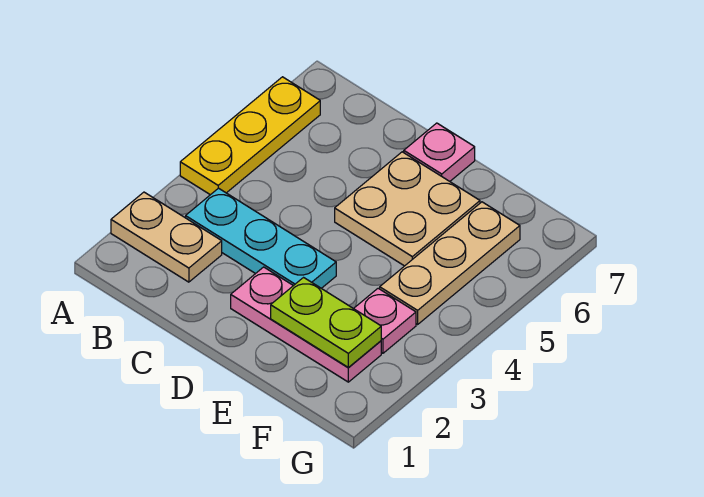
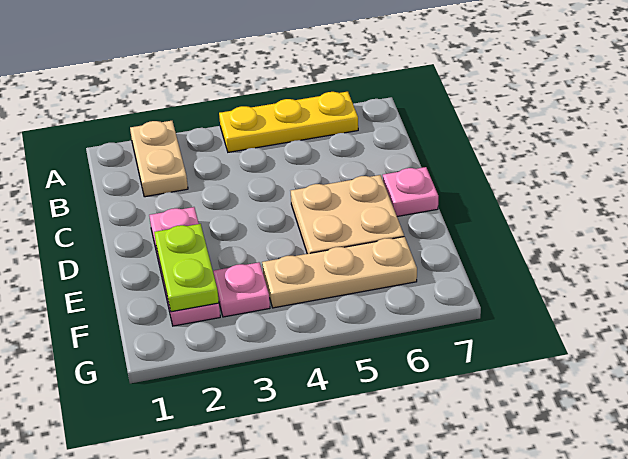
cyan 1x3 plate [186,188,336,288] -> none

